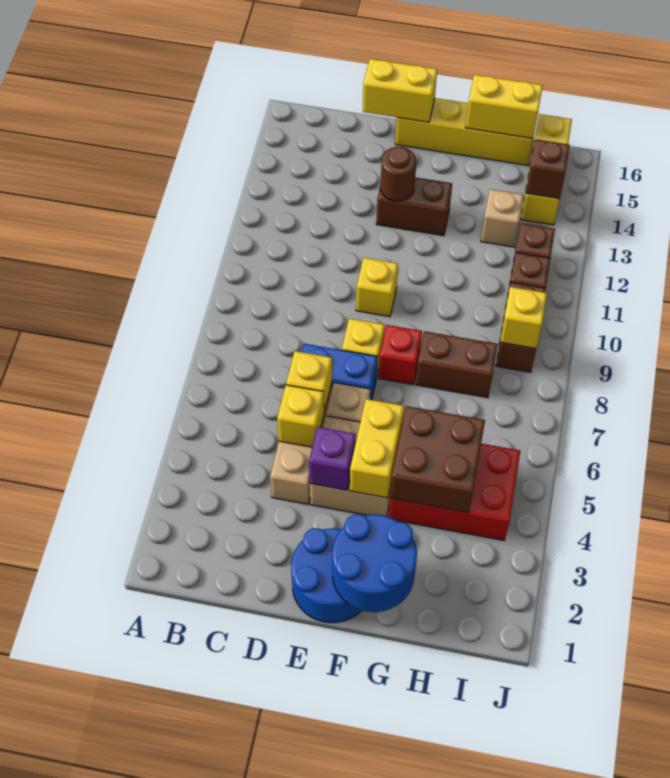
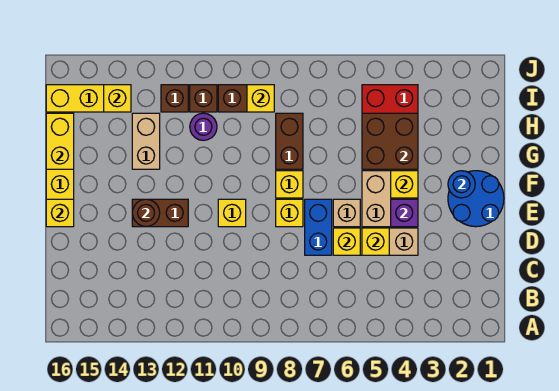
yellow 1x2 brick [363,59,437,122] -> yellow 1x1 brick [46,199,74,227]
brown 1x2 brick [376,177,452,236] -> brown 1x2 brick turned to [132,199,188,227]
blue 2x2 round brick [332,514,417,612] -> blue 1x1 round brick [448,171,475,198]
yellow 1x2 brick [350,399,404,498] -> yellow 1x1 brick [391,171,418,198]
red 1x1 brick [379,325,422,385] -> yellow 1x1 brick [276,171,303,198]
none -> purple 1x1 round brick [190,113,217,140]
tan 1x1 brick [481,189,523,247] -> tan 1x2 brick [132,113,160,169]
brown 1x1 brick [526,139,570,199] -> yellow 1x1 brick [104,85,131,112]

